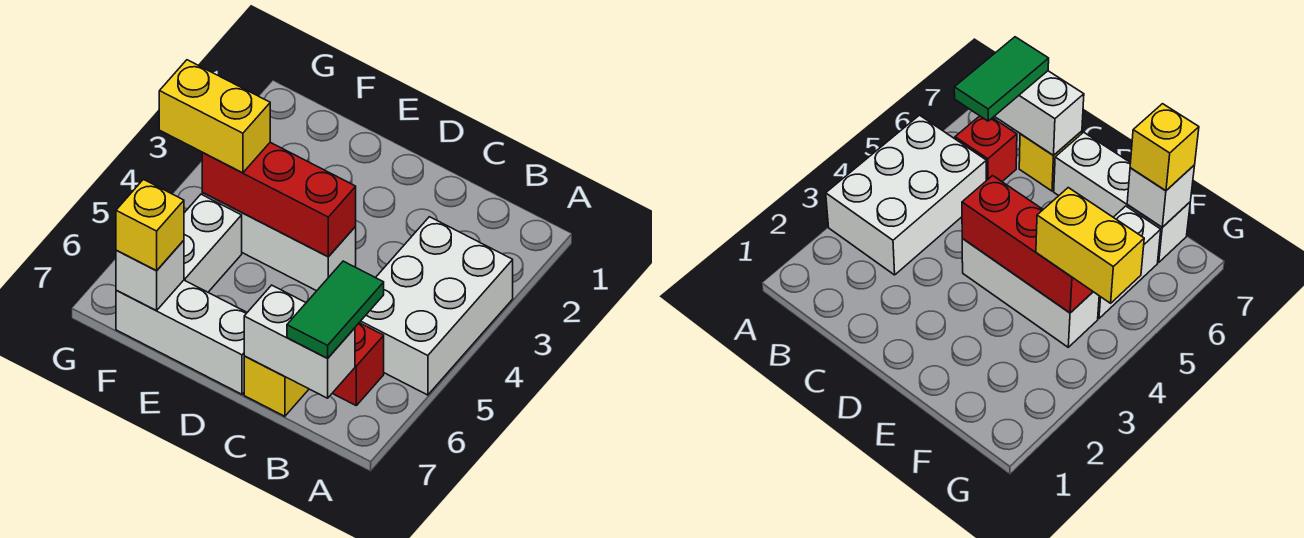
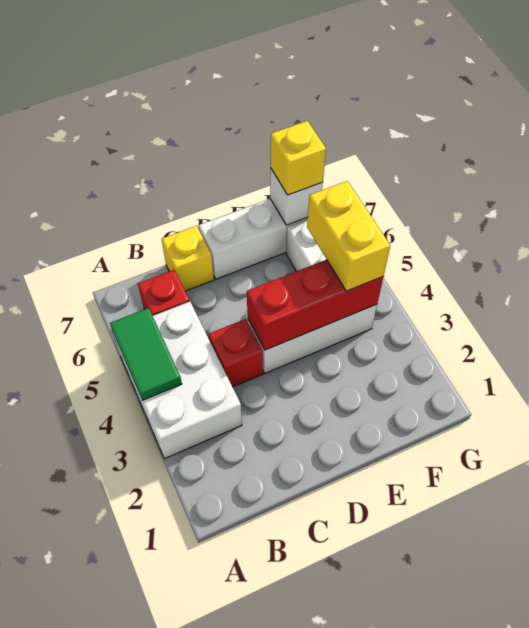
green 1x2 tile [287,261,384,358] -> green 1x2 tile moved to [110,308,182,400]
white 1x2 brick [244,285,355,398] -> none
none -> red 1x1 brick [209,319,263,387]
yellow 1x2 brick [159,60,270,173] -> yellow 1x2 brick turned to [307,181,390,291]

